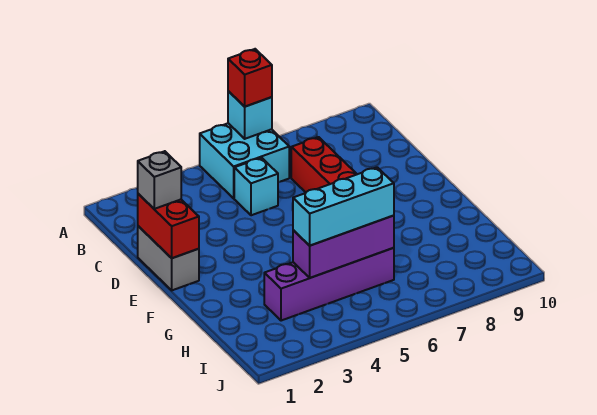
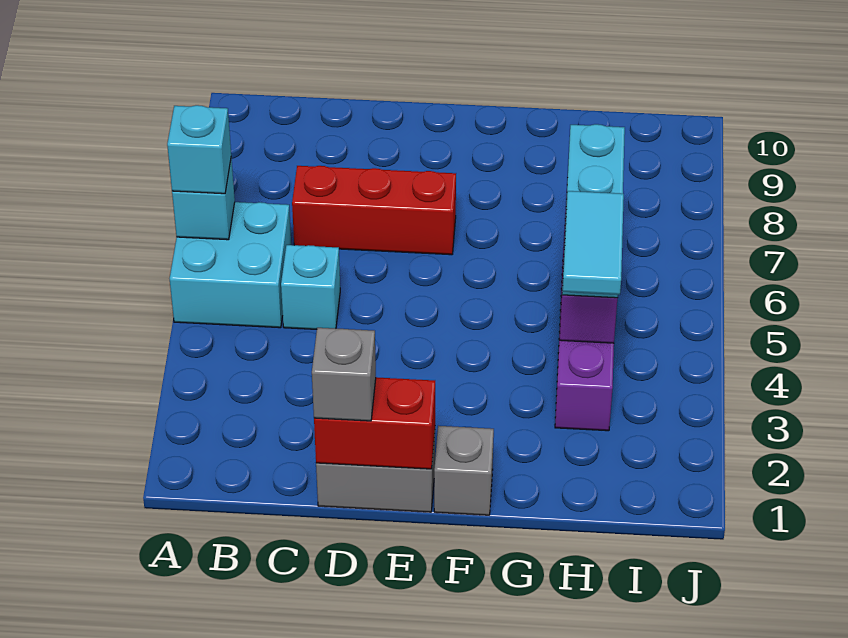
red 1x1 brick [228,49,272,107] -> cyan 1x1 brick [167,105,231,194]
none -> grey 1x1 brick [434,426,494,515]
none -> cyan 1x2 tile [563,191,624,295]

